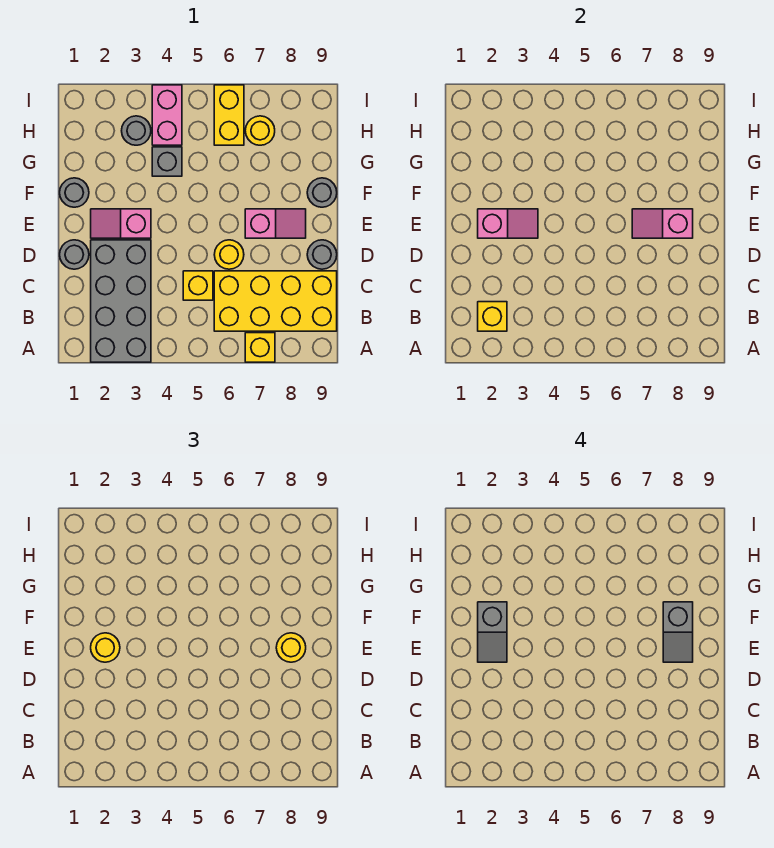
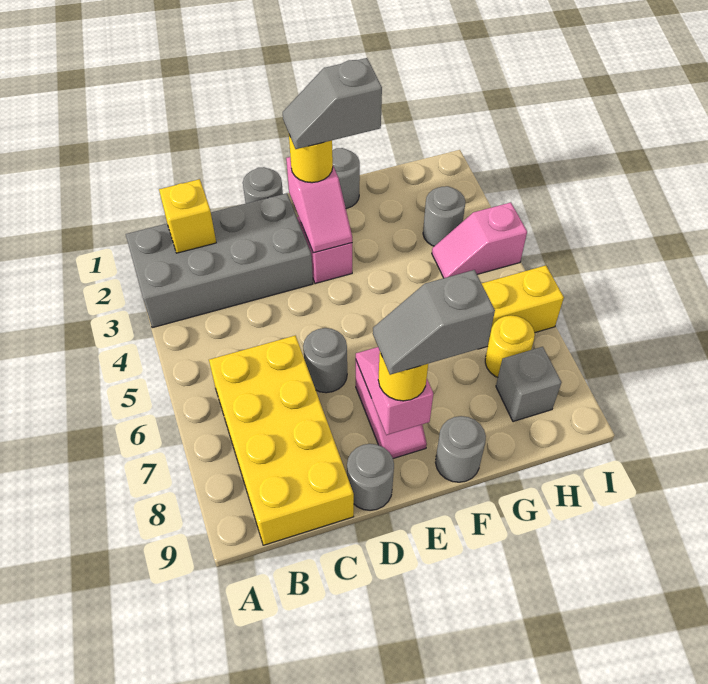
yellow 1x1 brick [245,333,275,362] -> none
yellow 1x1 brick [183,271,213,300] -> none
yellow 1x1 round brick [214,240,244,269] -> grey 1x1 round brick [303,328,347,393]
grey 1x1 brick [152,147,182,176] -> grey 1x1 brick moved to [496,347,561,422]
pink 1x2 brick [152,85,182,145] -> pink 1x2 slope [432,202,527,278]

